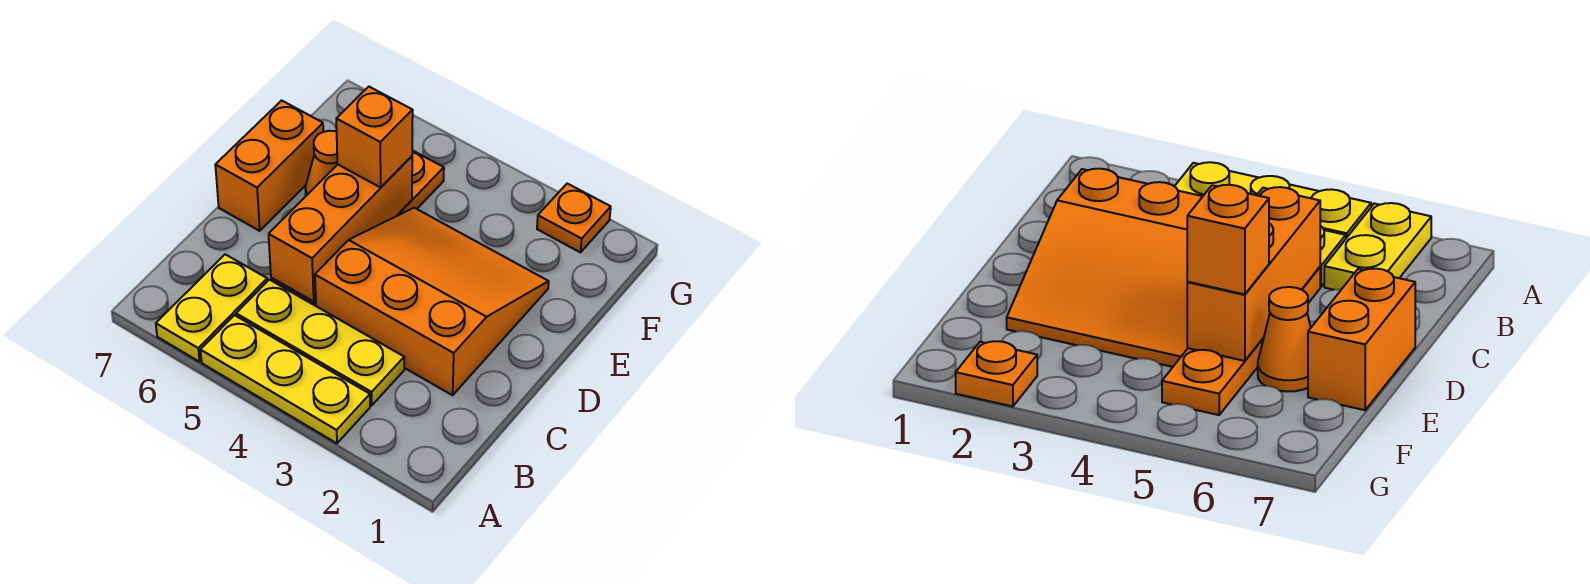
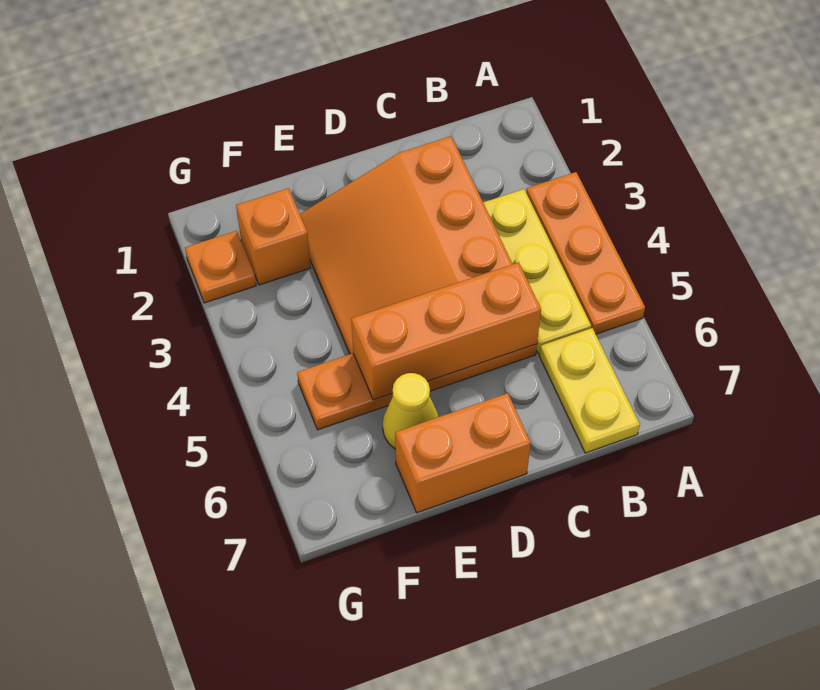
yellow 1x3 plate [201,315,370,443] -> orange 1x3 plate [526,172,645,334]
yellow 1x2 plate [156,254,267,362] -> yellow 1x2 plate turned to [539,328,640,453]
orange 1x1 brick [336,87,413,187] -> orange 1x1 brick moved to [236,188,310,285]
orange 1x1 cone [305,131,338,196] -> yellow 1x1 cone [383,373,439,449]

